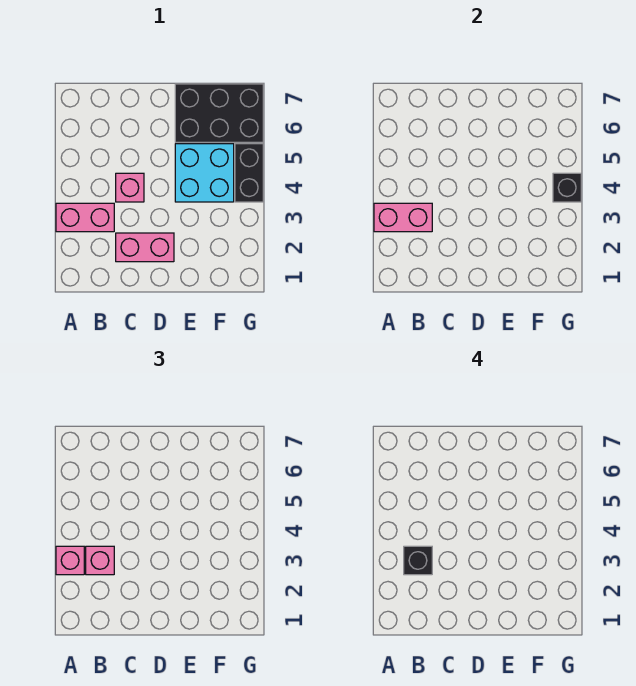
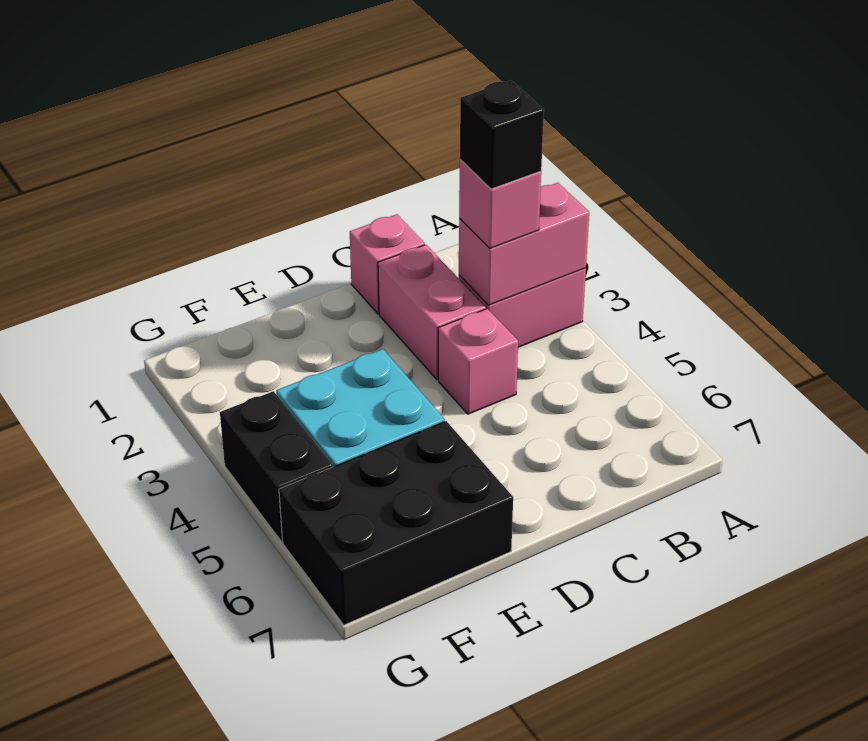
pink 1x1 brick [56,546,84,575] -> pink 1x1 brick moved to [350,214,425,314]
pink 1x2 brick [116,233,174,262] -> pink 1x2 brick turned to [378,245,486,379]
black 1x1 brick [553,173,581,202] -> none

